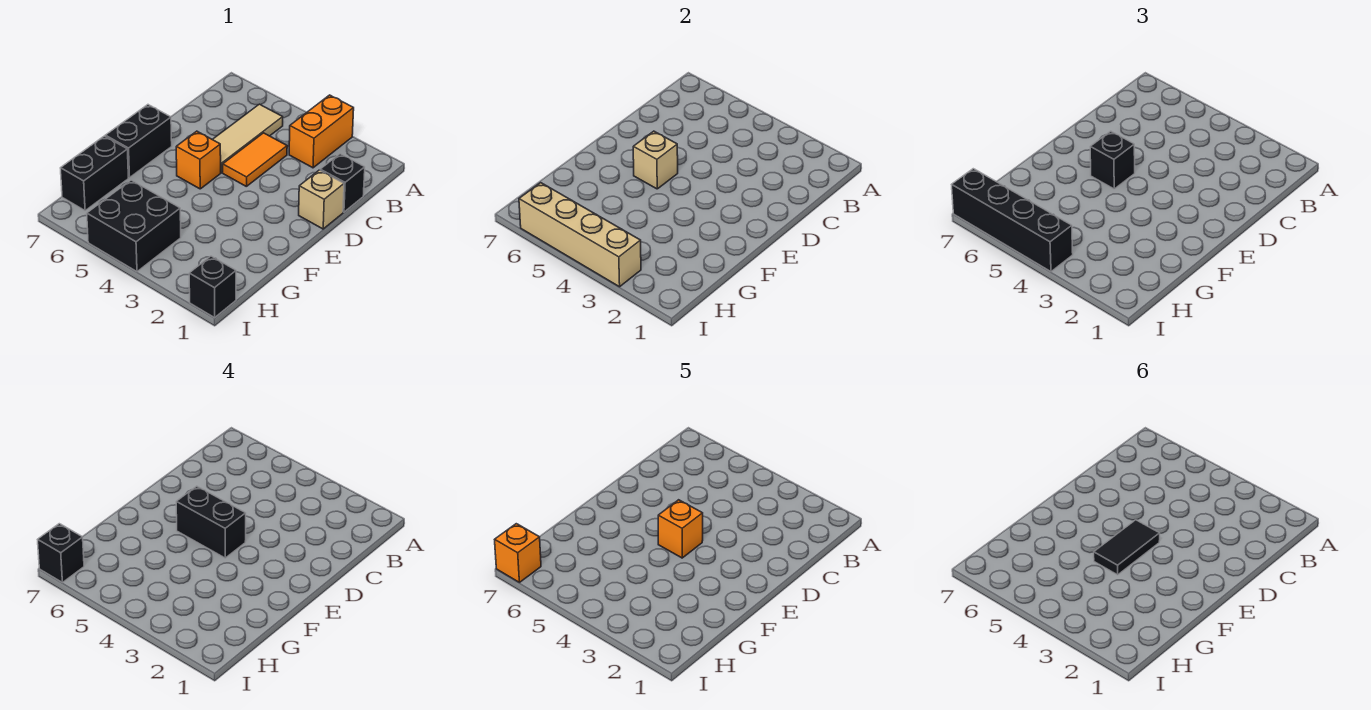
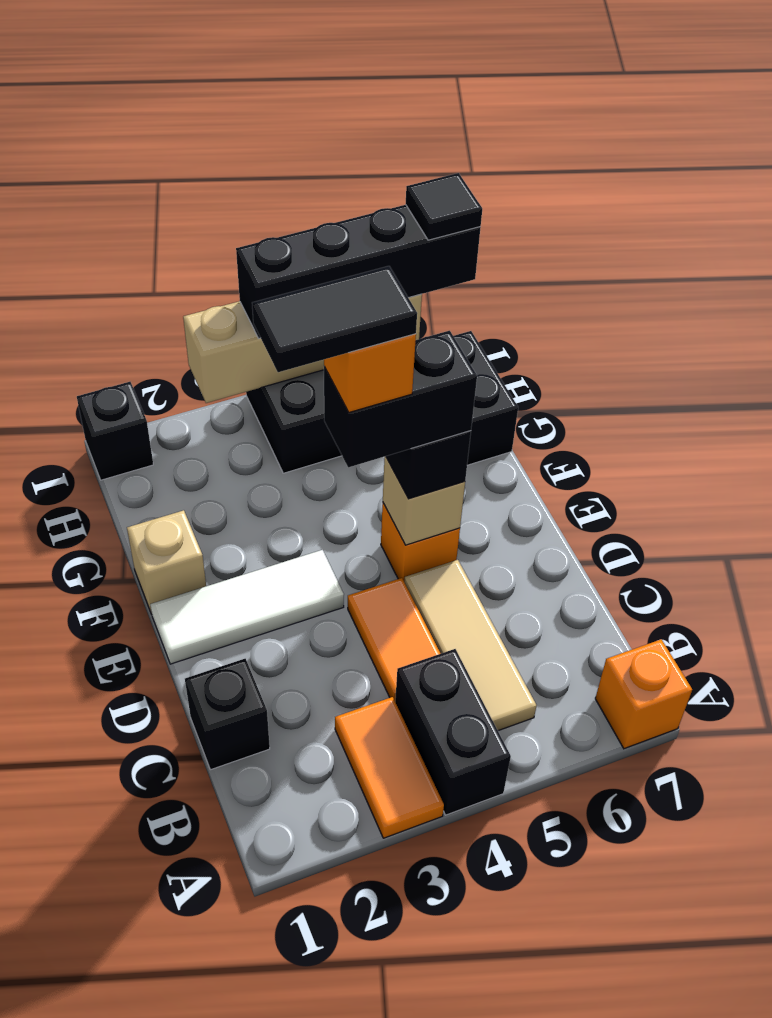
orange 1x2 brick [289,95,354,168] -> orange 1x2 tile [335,697,444,838]
tan 1x1 brick [299,170,344,229] -> tan 1x1 brick moved to [127,510,206,615]
none -> white 1x3 tile [150,550,344,664]
black 1x2 tile [1094,520,1160,575] -> black 1x2 tile turned to [252,266,417,372]
black 1x2 brick [105,105,172,178] -> black 1x2 brick moved to [395,649,511,815]
black 1x1 brick [38,524,84,582] -> black 1x1 tile [406,173,482,240]
orange 1x1 brick [495,524,541,582] -> orange 1x1 brick moved to [595,639,692,749]

